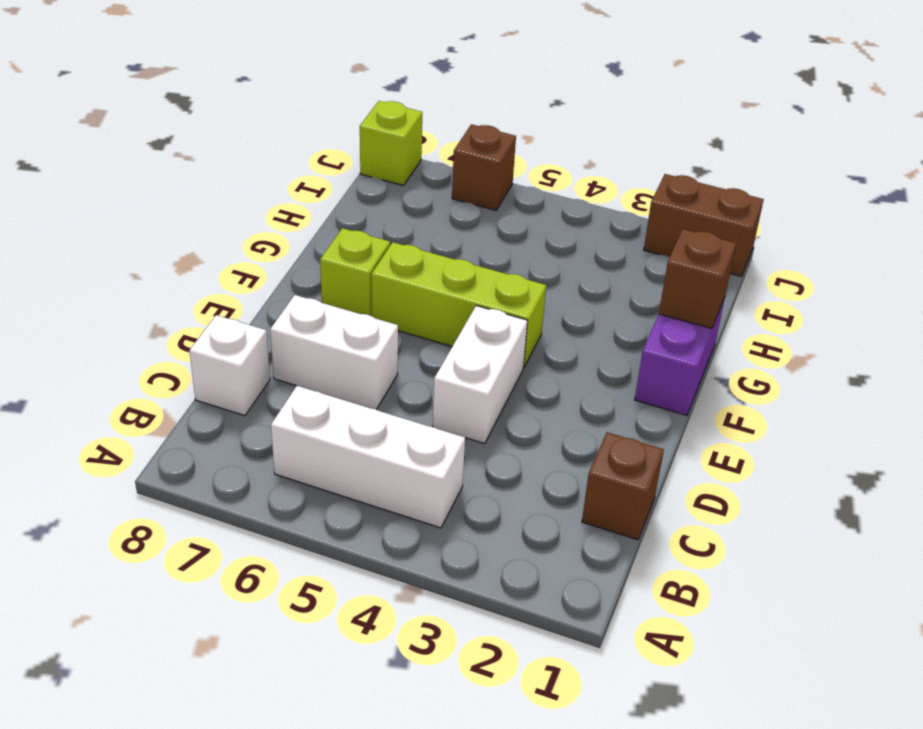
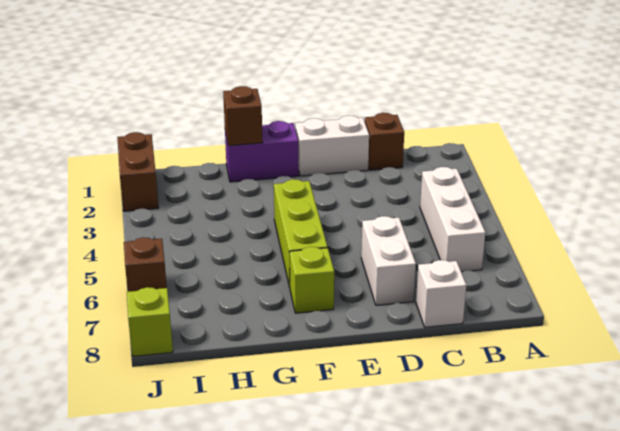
white 1x2 brick [433,306,528,444] -> white 1x2 brick moved to [295,116,369,176]

